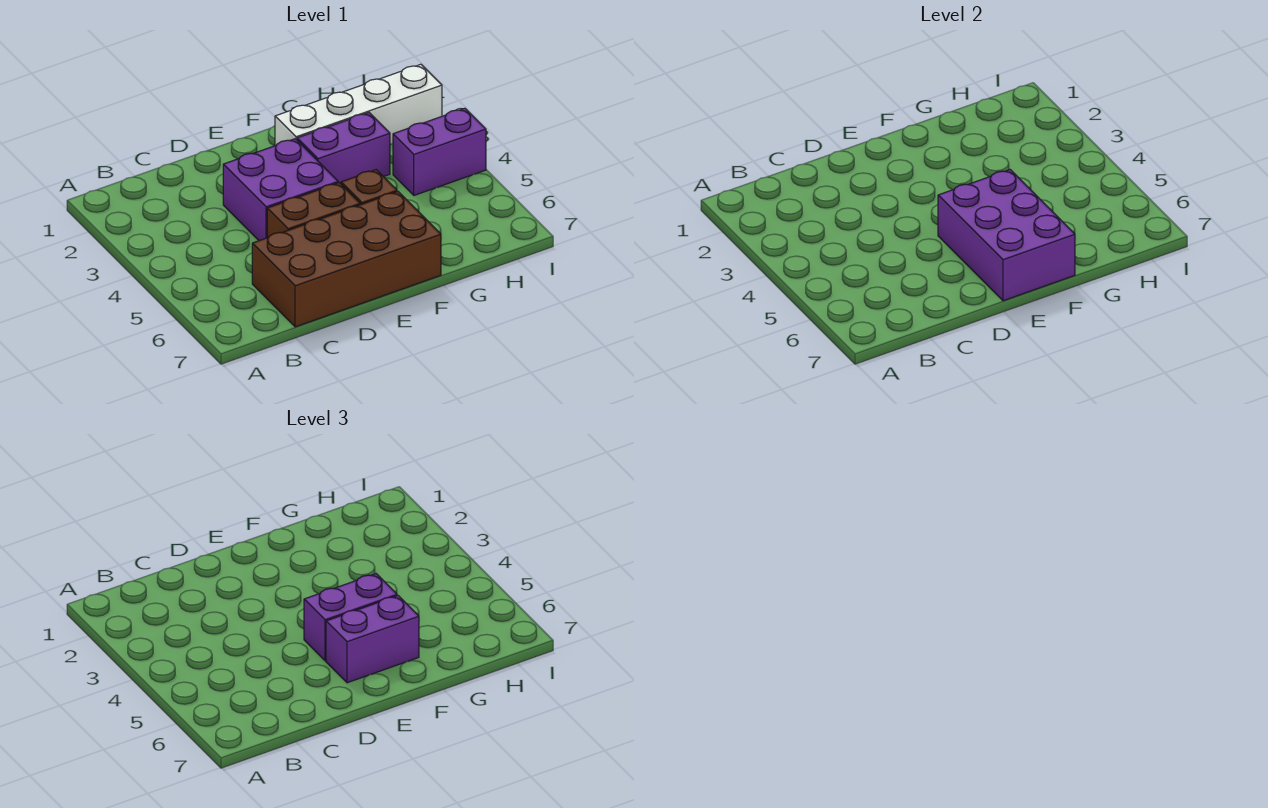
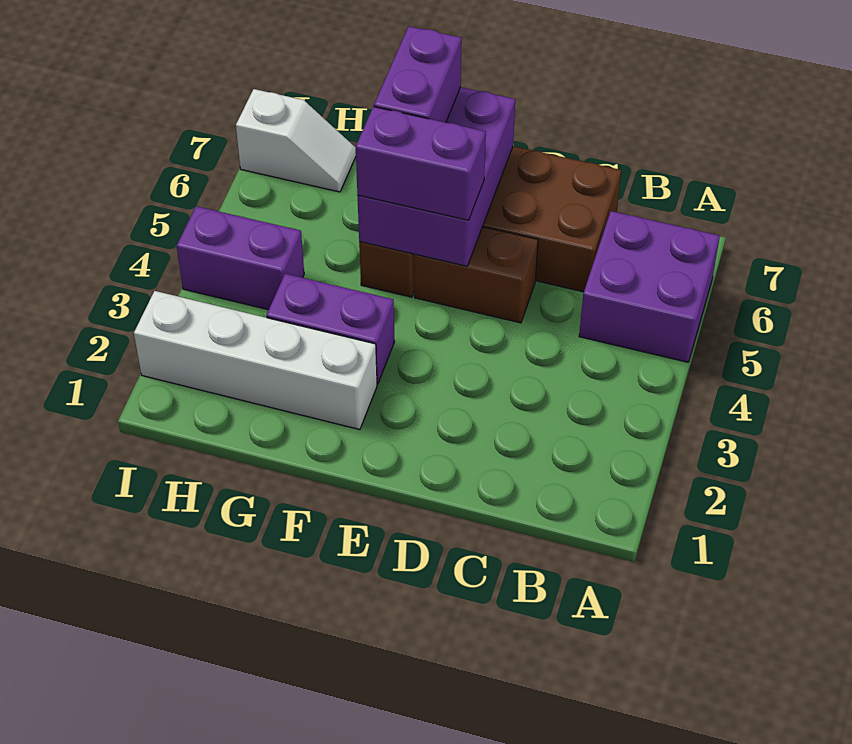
purple 2x2 brick [223,139,338,241] -> purple 2x2 brick moved to [579,211,720,362]
purple 1x2 brick [326,596,419,683] -> purple 1x2 brick turned to [374,26,462,122]
none -> white 1x2 slope [236,89,356,192]

